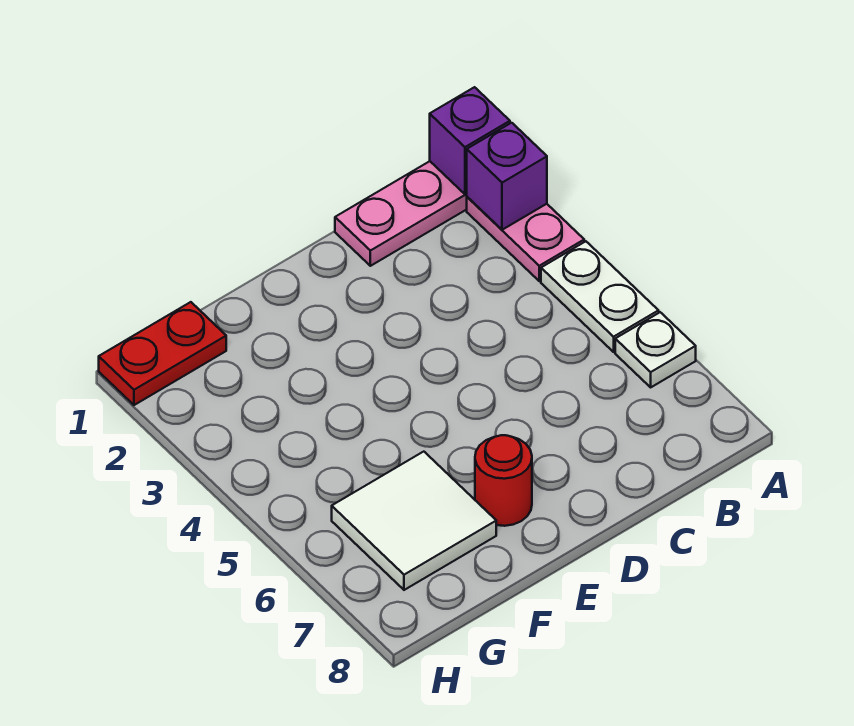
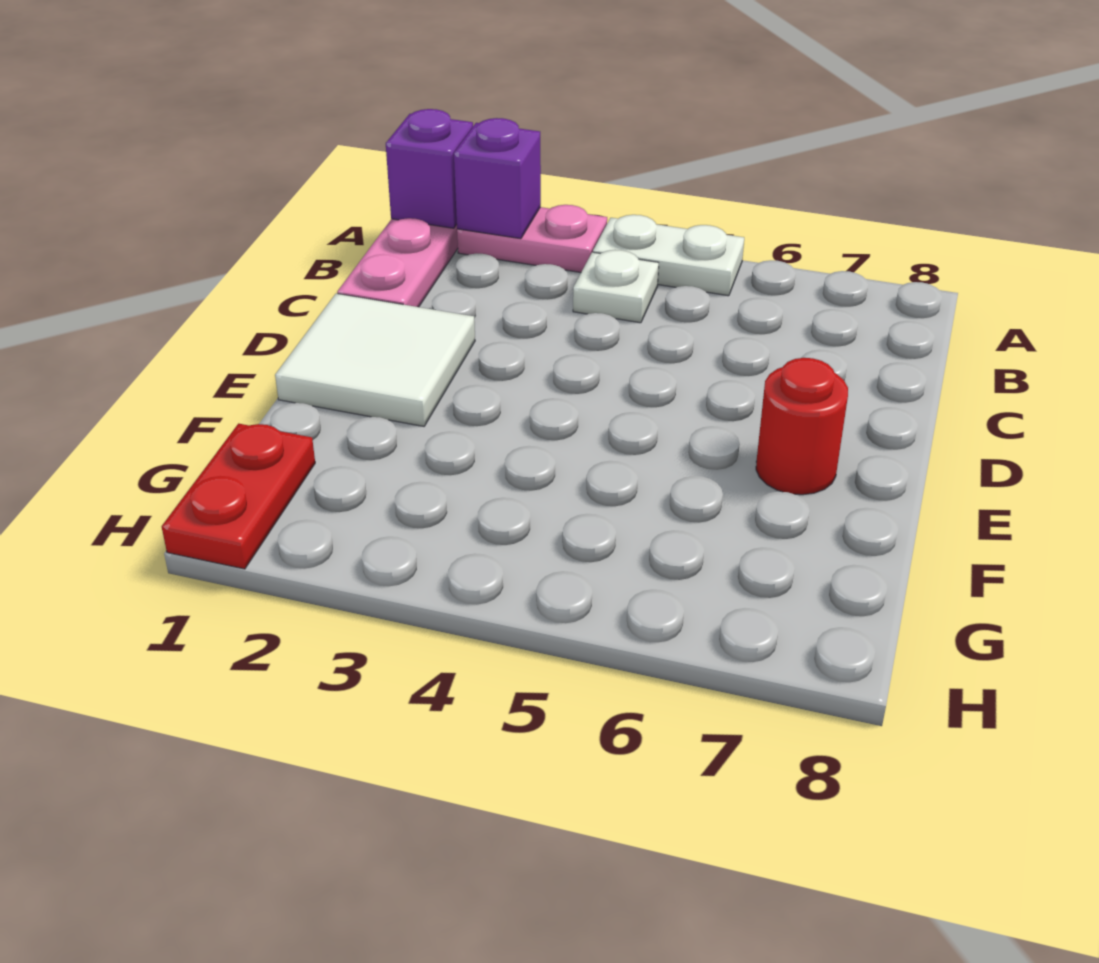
white 1x1 plate [615,312,696,387] -> white 1x1 plate moved to [573,250,659,323]
white 2x2 tile [332,452,496,590] -> white 2x2 tile moved to [275,293,475,426]

